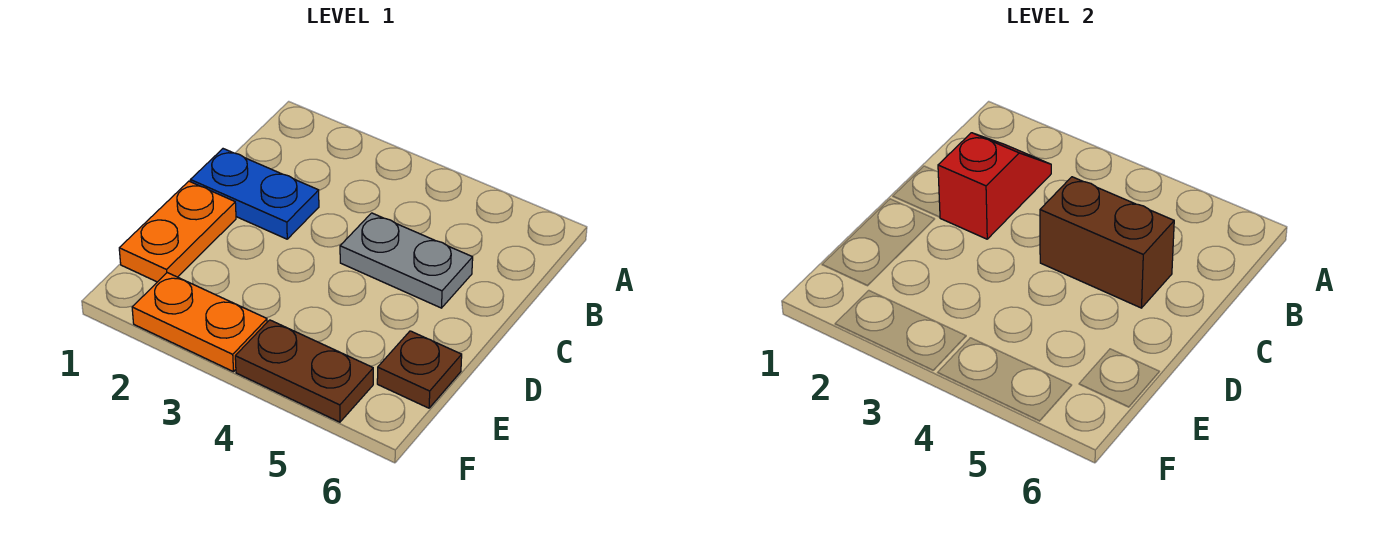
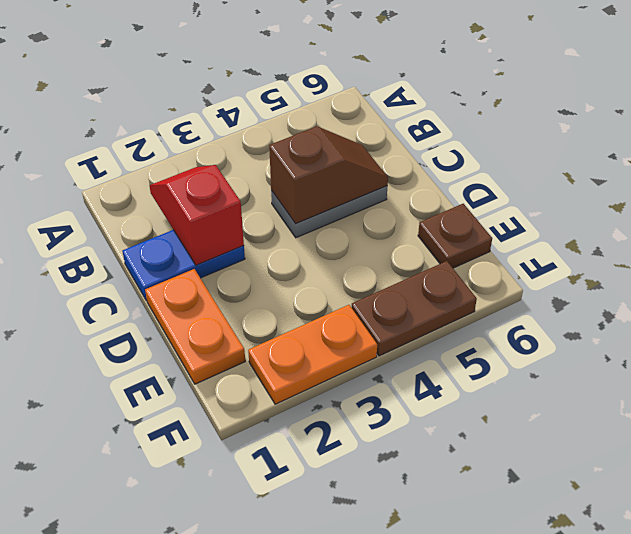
brown 1x2 brick [1040,177,1174,308] -> brown 1x2 slope [269,126,388,224]

